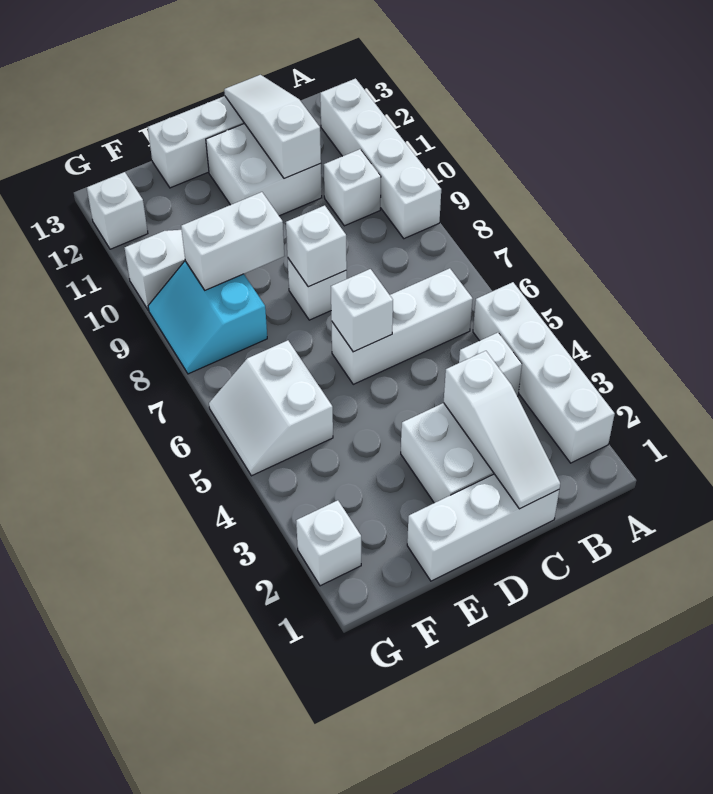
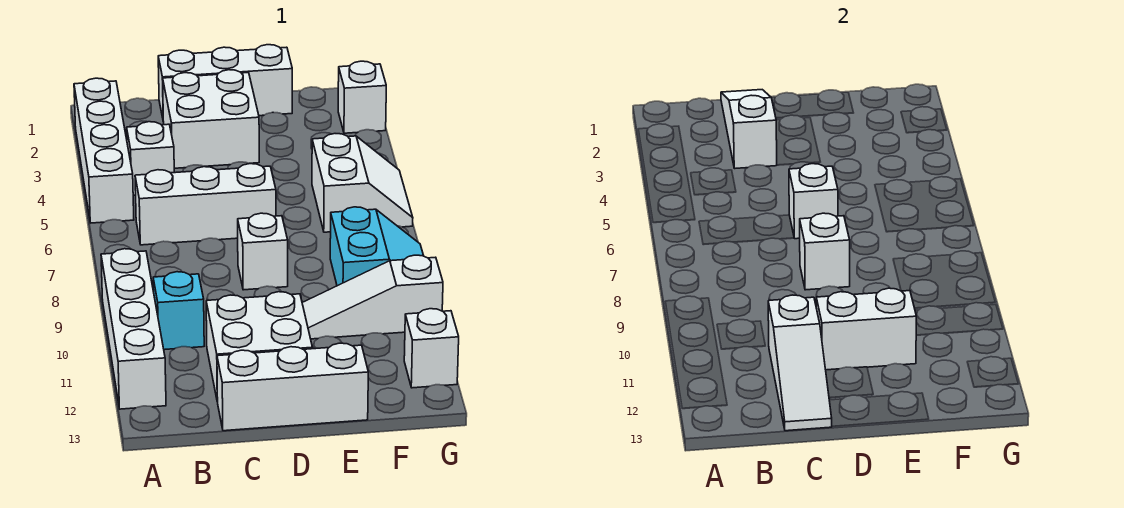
white 1x1 brick [324,149,381,226] -> cyan 1x1 brick [153,272,204,350]
white 1x2 brick [181,192,284,290] -> white 1x2 brick moved to [816,288,916,370]

